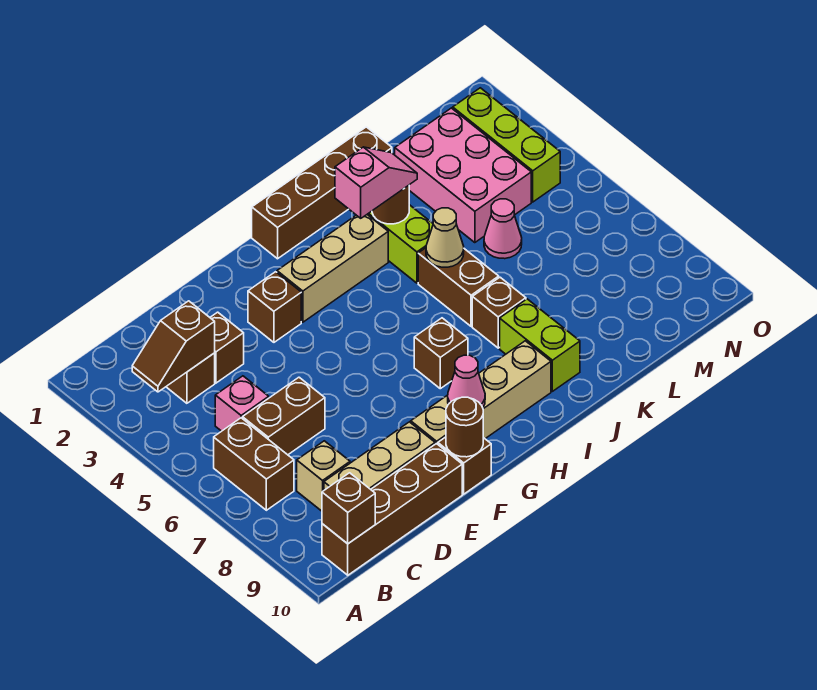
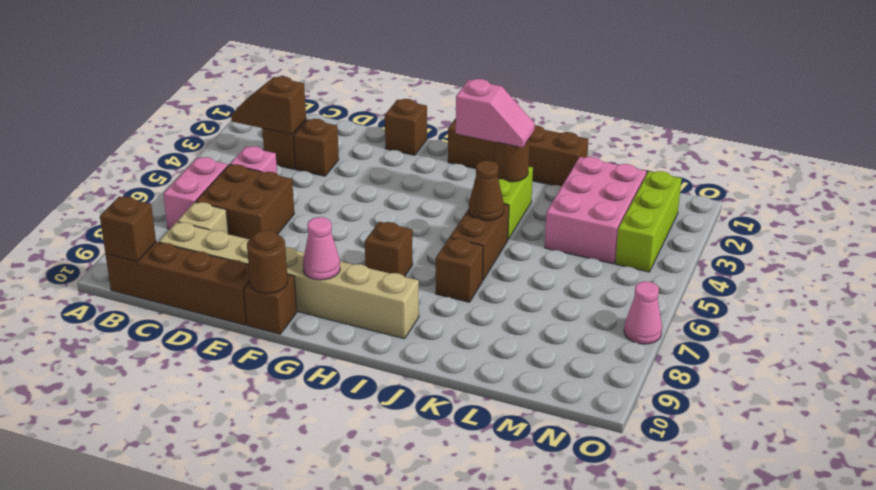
brown 1x2 brick [214,418,294,510] -> pink 1x2 brick [163,157,228,229]
brown 1x2 brick [243,377,325,455] -> brown 2x2 brick [196,164,294,239]
brown 1x1 brick [248,272,301,342] -> brown 1x1 brick moved to [385,99,427,155]
tan 1x3 brick [277,215,388,322] -> none
tan 1x1 cone [426,208,464,267] -> brown 1x1 cone [469,161,504,221]
lime 1x2 brick [500,299,580,391] -> none
pink 1x1 cone [484,199,522,259] -> pink 1x1 cone moved to [624,281,662,344]

